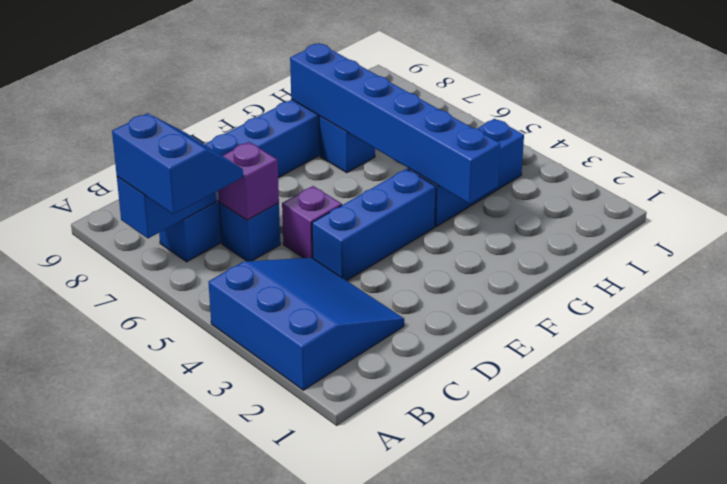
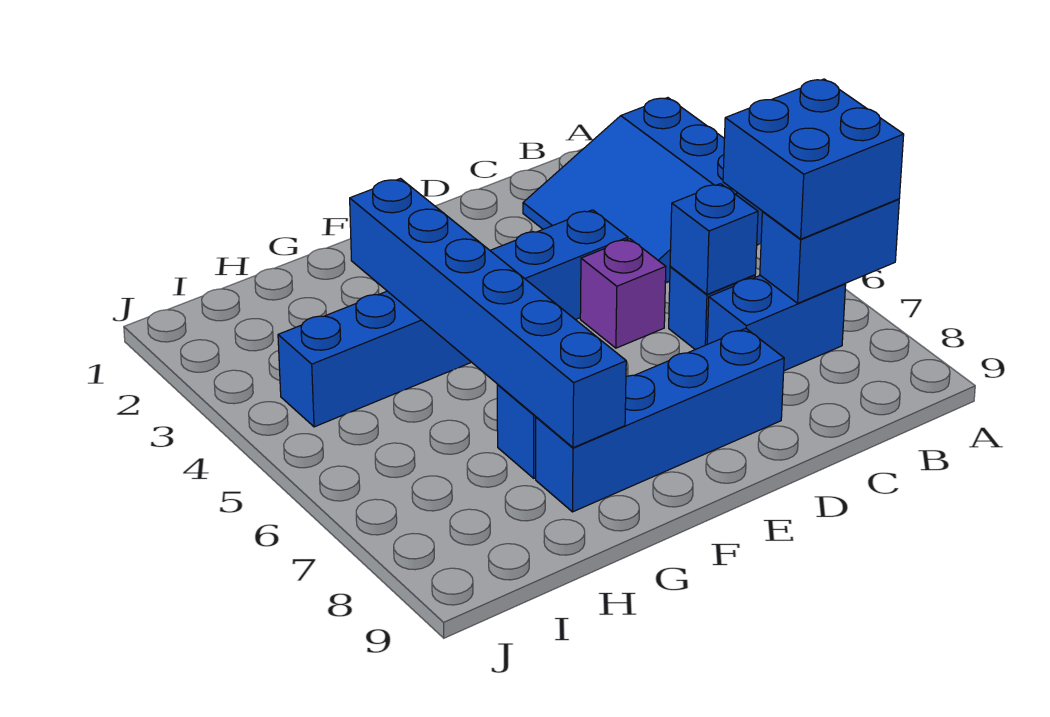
blue 2x2 slope [112,113,243,214] -> blue 2x2 brick [723,79,904,239]
purple 1x1 brick [218,142,279,220] -> blue 1x1 brick [670,184,758,294]

